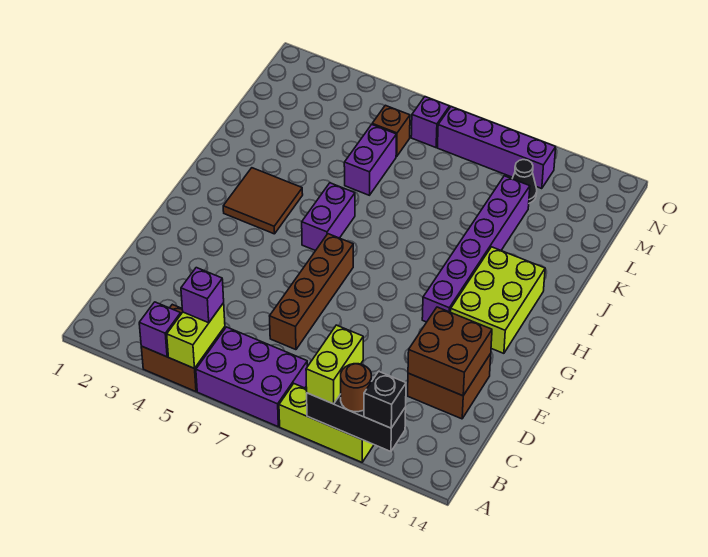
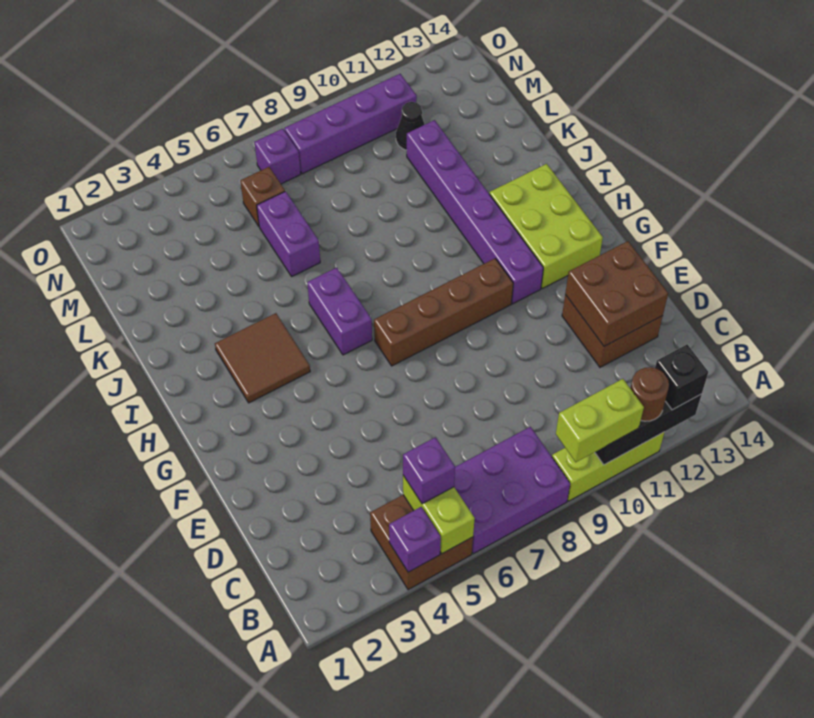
lime 1x2 brick [306,325,363,404] -> lime 1x2 brick turned to [556,379,644,462]
brown 1x4 brick [270,234,353,350] -> brown 1x4 brick turned to [374,258,513,366]

